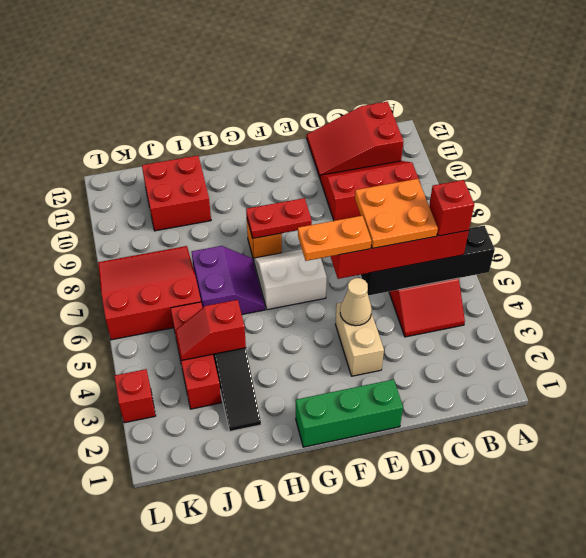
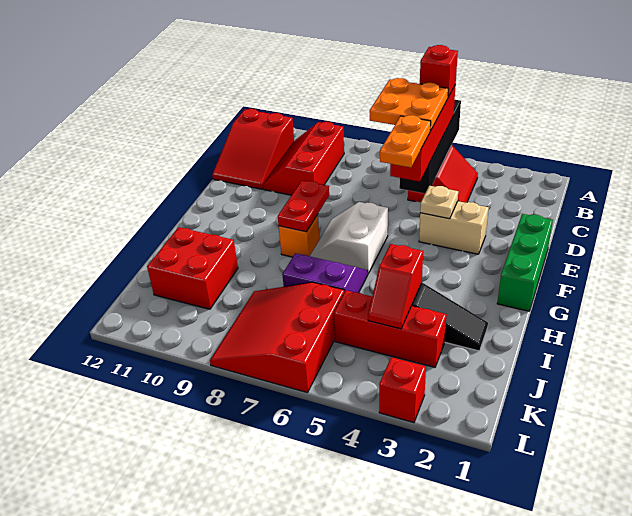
tan 1x1 cone [340,278,372,326] -> tan 1x1 plate [420,186,458,219]

